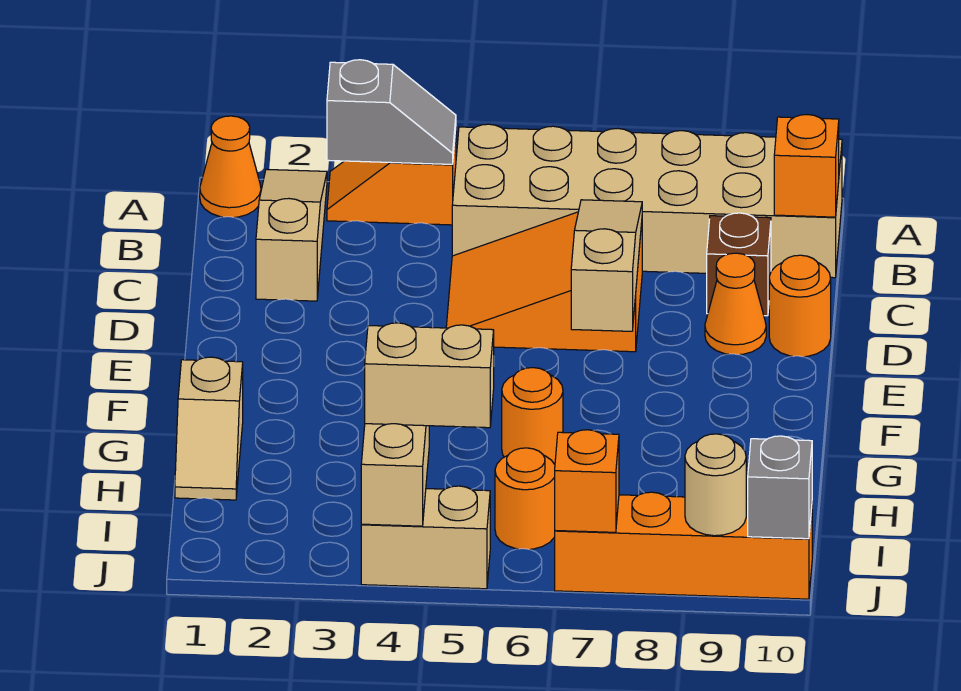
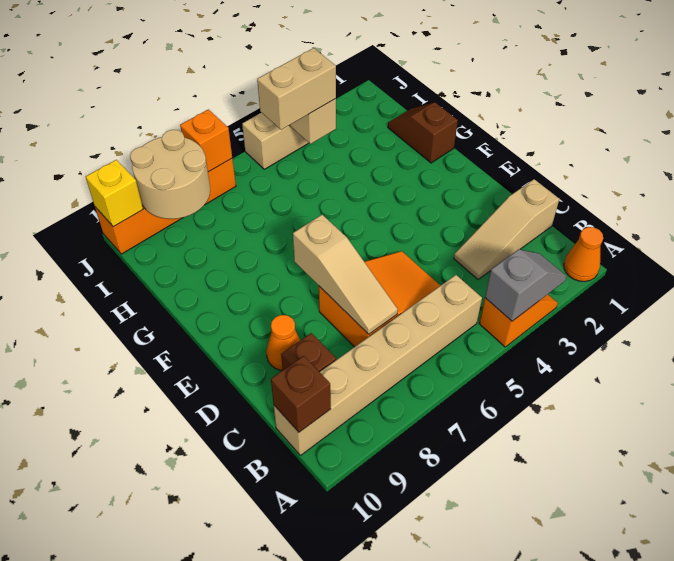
tan 1x3 slope [256,169,327,301] -> tan 1x3 slope turned to [454,179,559,279]
grey 1x2 slope [327,60,456,164] -> grey 1x2 slope turned to [485,249,567,321]
tan 2x6 brick [452,124,842,278] -> tan 1x6 brick [274,275,482,455]
orange 1x1 brick [774,115,839,217] -> brown 1x1 brick [271,356,331,432]
orange 1x1 round brick [769,255,831,357] -> none
tan 1x2 slope [175,357,243,500] -> brown 1x2 slope [388,103,458,163]
orange 1x1 round brick [502,368,563,463] -> none
orange 1x1 round brick [495,448,555,549] -> none
tan 1x1 round brick [685,434,746,536] -> tan 2x2 round brick [130,130,210,219]
grey 1x1 brick [748,436,812,539] -> yellow 1x1 brick [86,160,143,227]

